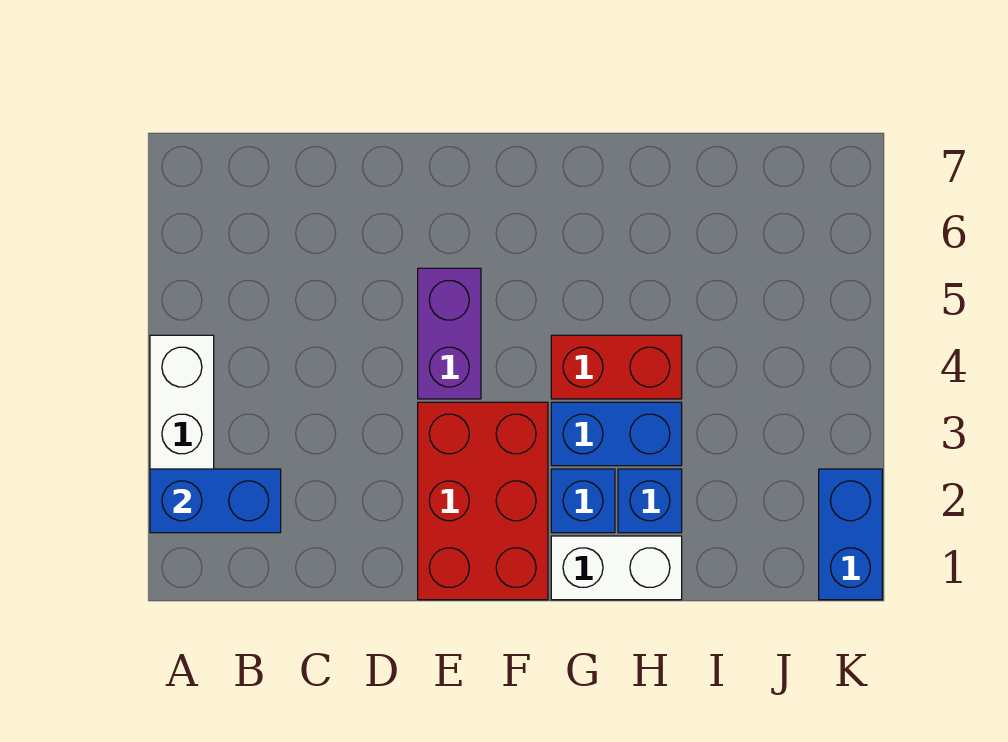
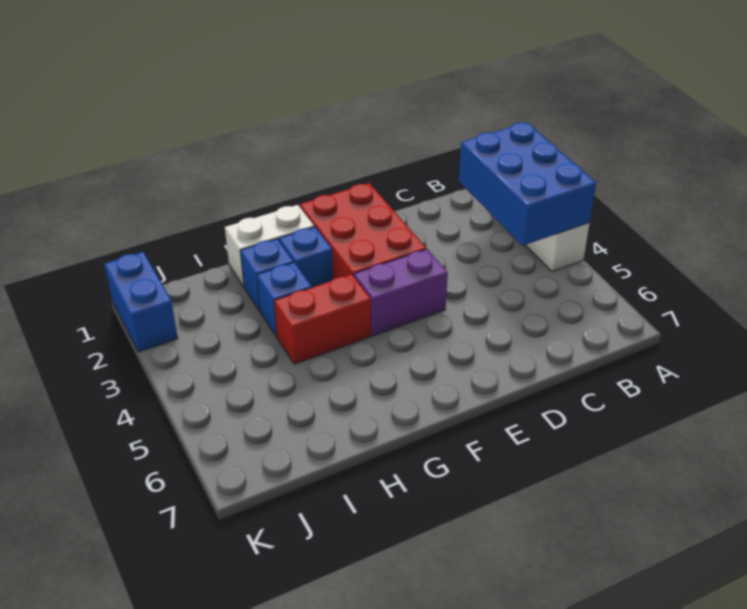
blue 1x2 brick [150,469,281,533] -> blue 2x3 brick [459,122,596,246]
purple 1x2 brick [418,268,481,399] -> purple 1x2 brick turned to [354,249,448,336]
blue 1x2 brick [551,402,682,466] -> blue 1x1 brick [257,263,312,337]

